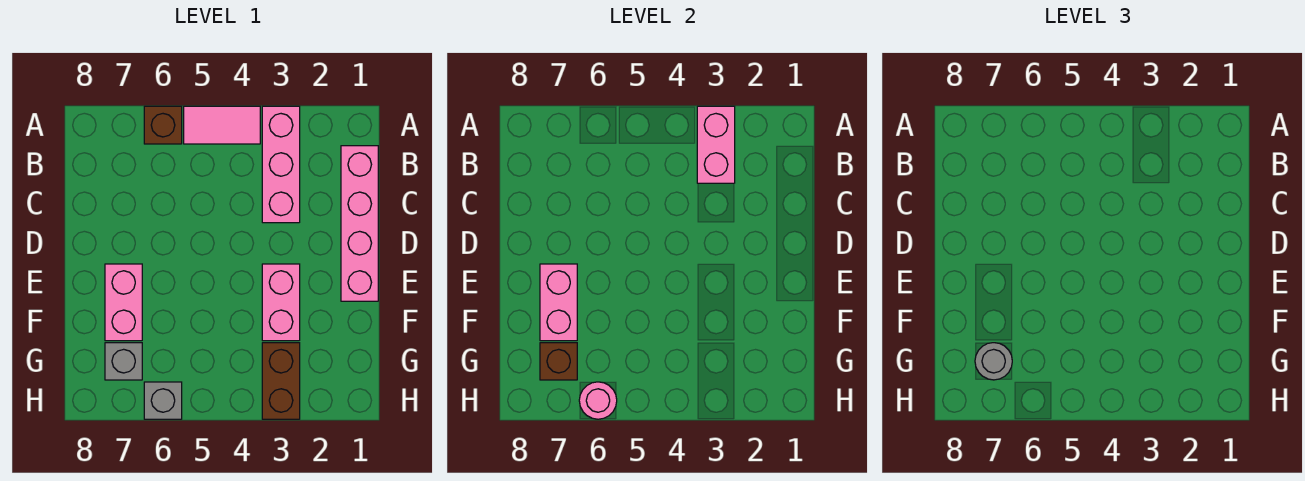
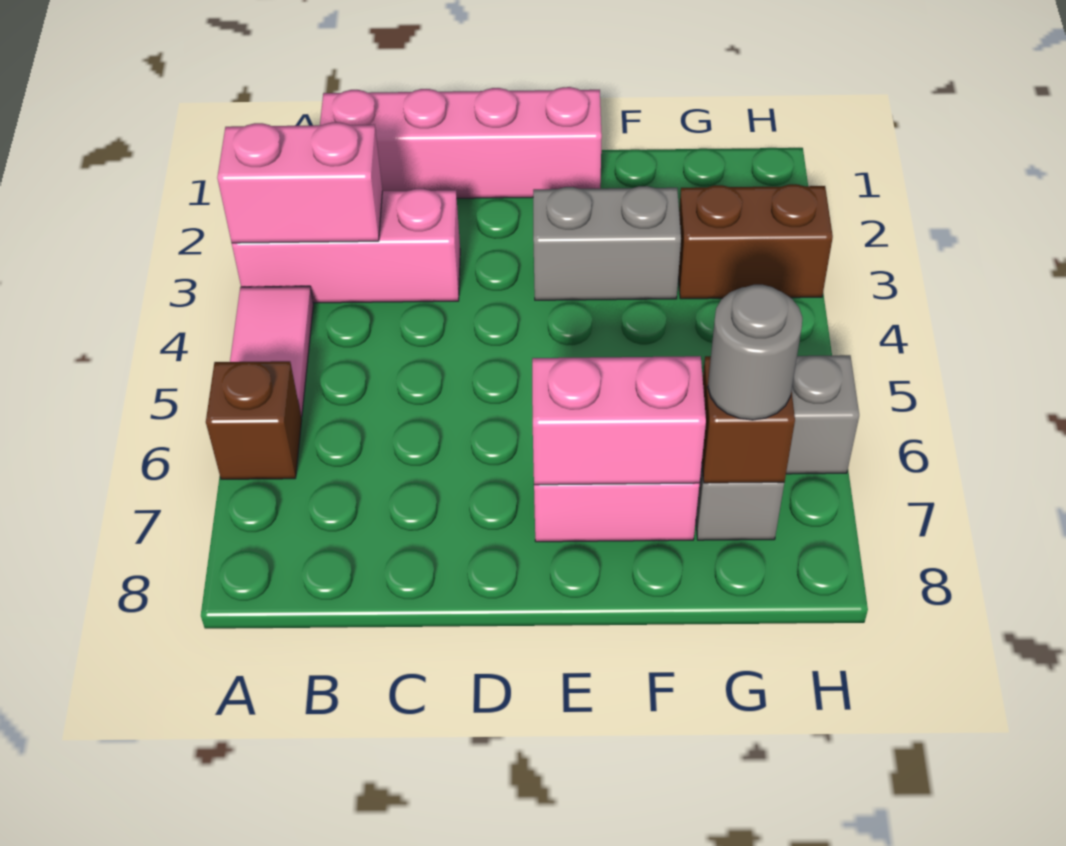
pink 1x2 brick [262,264,300,341] -> grey 1x2 brick [533,186,681,300]
pink 1x1 round brick [579,382,617,419] -> none

